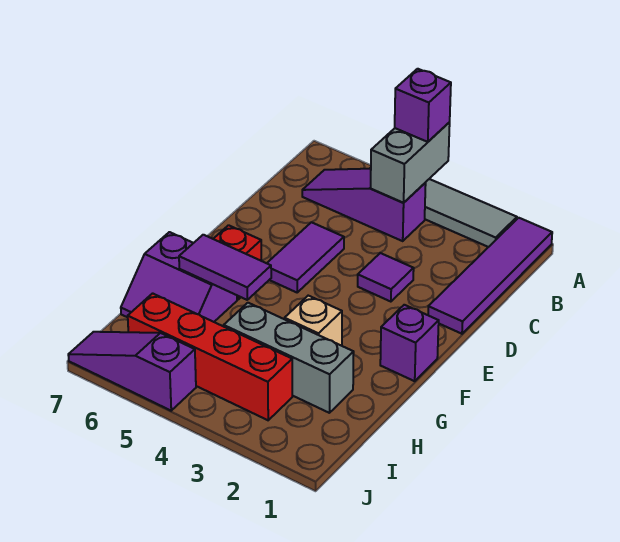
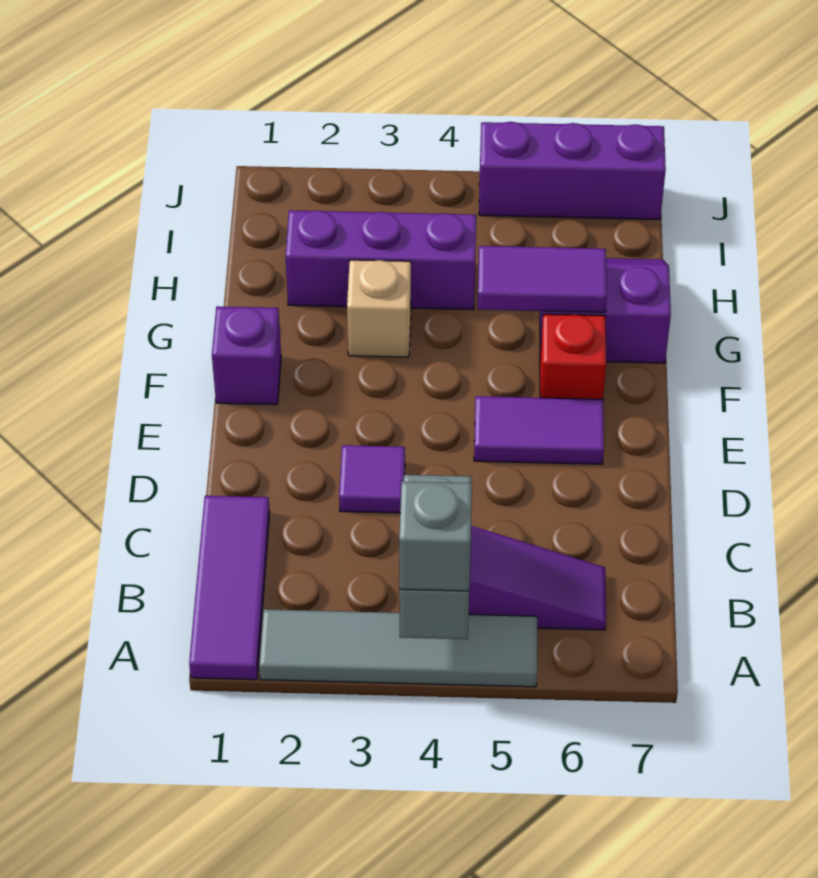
purple 1x4 tile [428,218,552,334] -> purple 1x3 tile [189,496,270,680]
purple 1x1 brick [395,69,451,142] -> grey 1x1 brick [399,482,472,591]
purple 1x2 tile [267,222,344,292] -> purple 1x2 tile turned to [474,396,604,464]
grey 1x3 brick [224,303,354,413] -> purple 1x3 brick [285,210,476,310]
red 1x4 brick [128,293,292,420] -> none
purple 1x3 slope [68,332,196,411] -> purple 1x3 brick [479,122,666,220]

